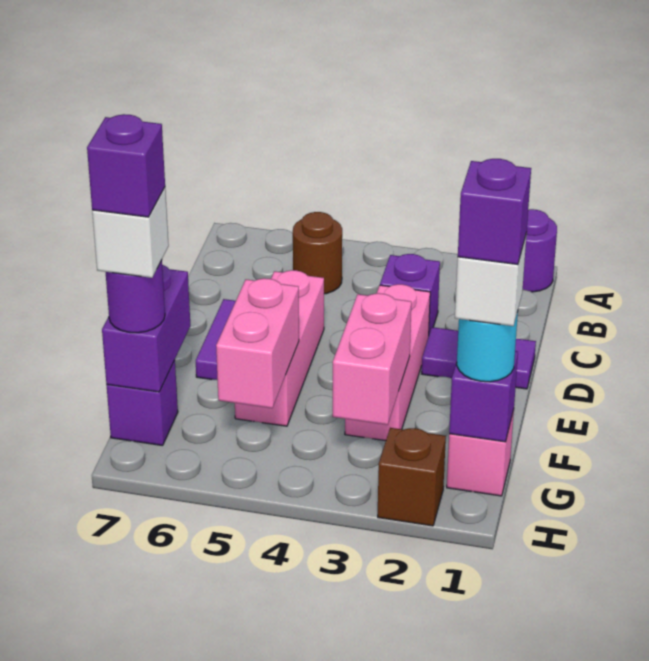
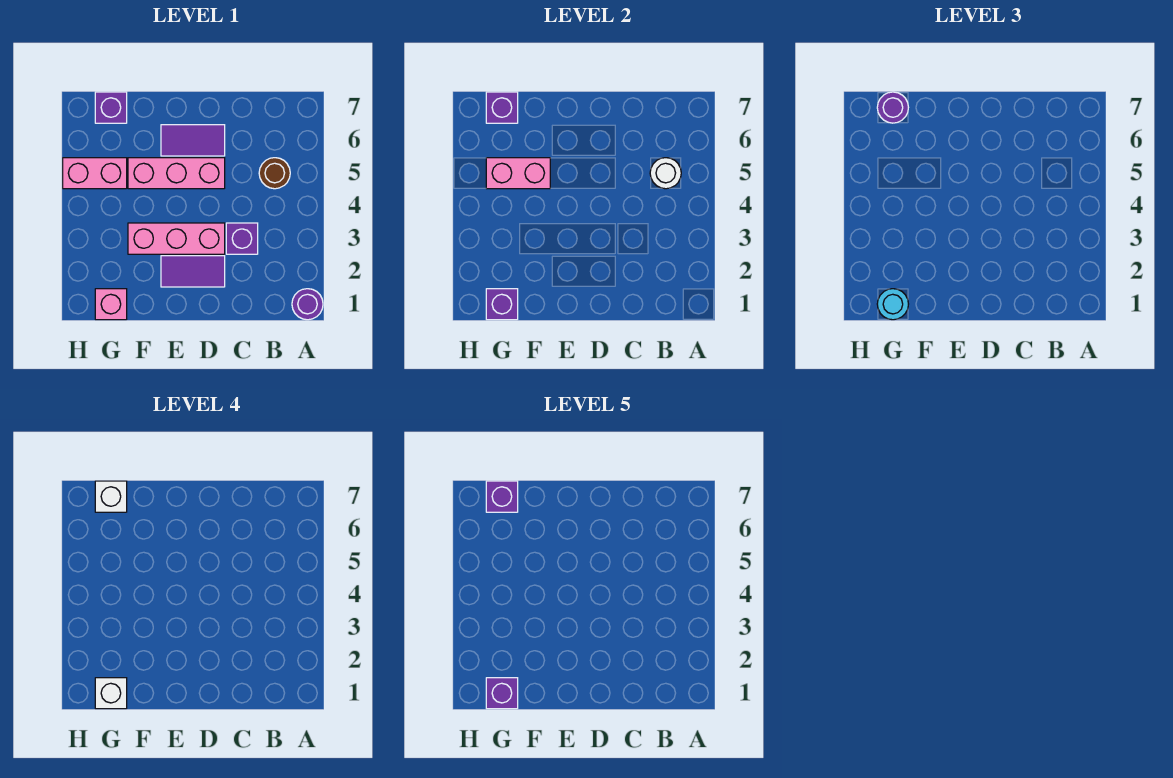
none -> white 1x1 round brick [650,158,681,189]
purple 1x2 tile [422,327,536,389] -> purple 1x2 tile turned to [161,256,225,287]
pink 1x2 brick [333,293,411,425] -> pink 1x2 brick moved to [63,158,127,189]
purple 1x2 brick [102,265,190,392] -> purple 1x1 brick [486,92,518,123]
brown 1x1 brick [378,428,446,526] -> none

